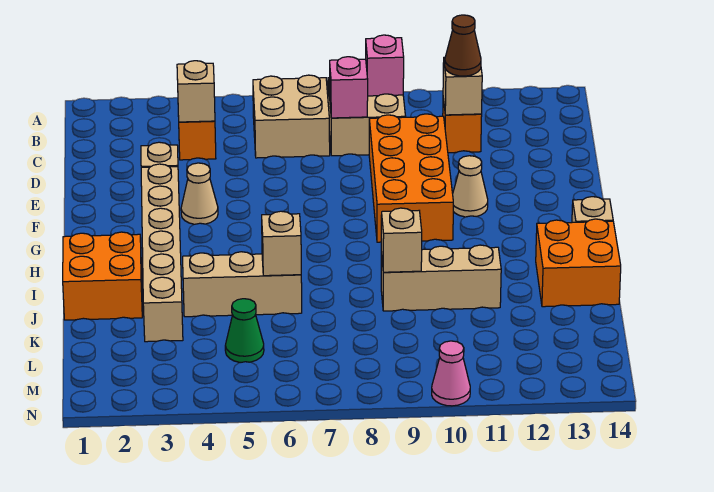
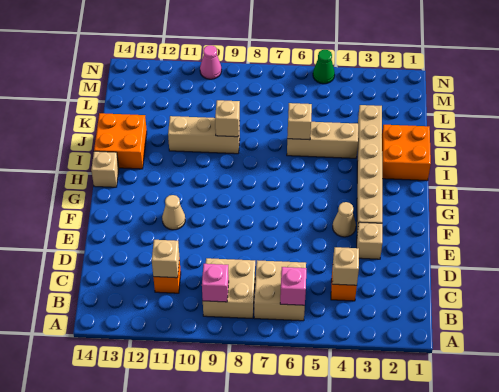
pink 1x1 brick [330,57,368,118] -> pink 1x1 brick moved to [280,267,306,305]
brown 1x1 cone [445,15,481,76] -> none
orange 2x4 brick [369,114,453,242] -> none
green 1x1 cone [225,299,264,362] -> green 1x1 cone moved to [313,50,335,84]

